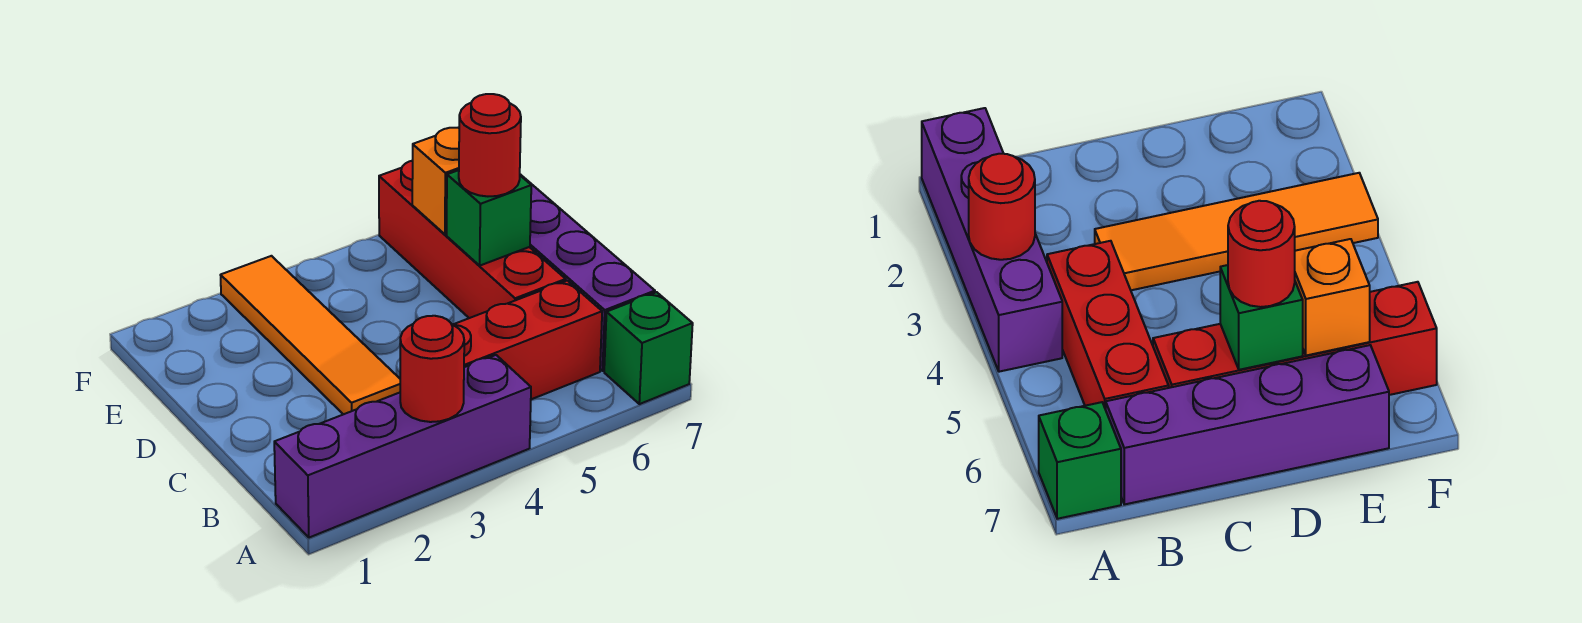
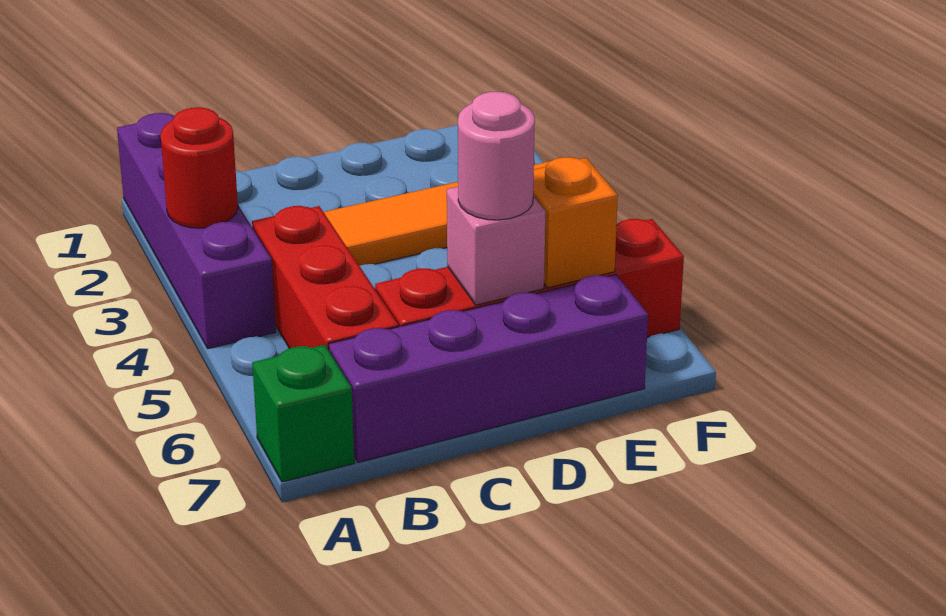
green 1x1 brick [446,170,531,265] -> pink 1x1 brick [447,187,546,305]
red 1x1 round brick [459,94,521,196] -> pink 1x1 round brick [458,92,535,220]

